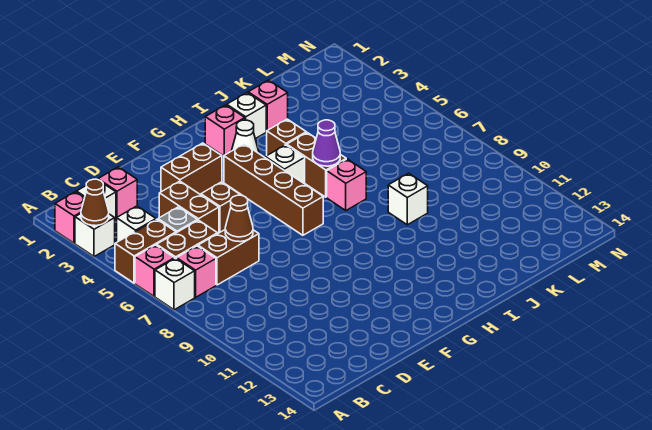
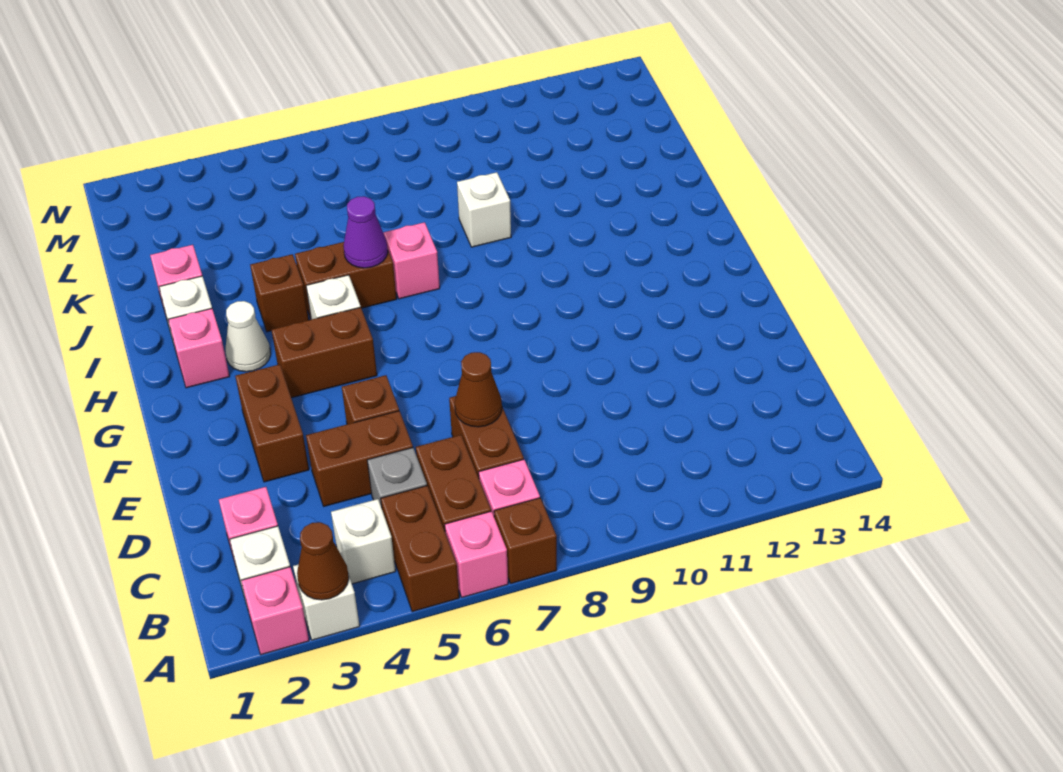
white 1x1 brick [155,258,195,310] -> brown 1x1 brick [494,498,557,583]
brown 1x4 brick [224,144,323,235] -> brown 1x2 brick [272,307,377,398]

